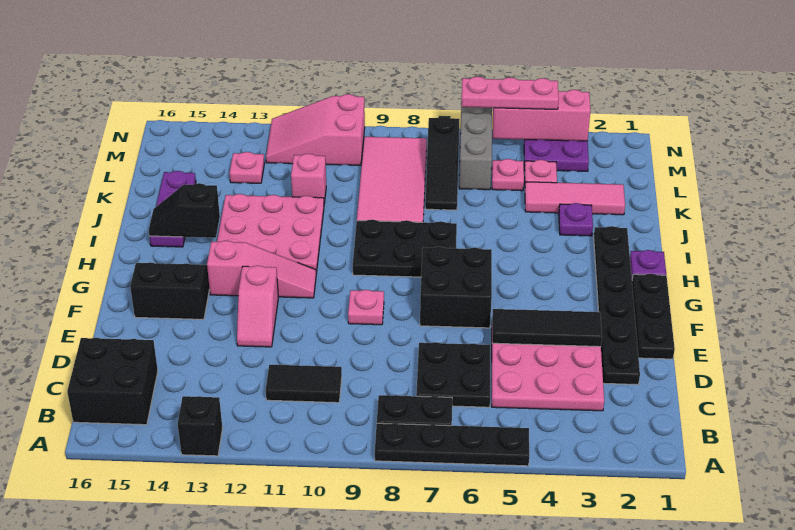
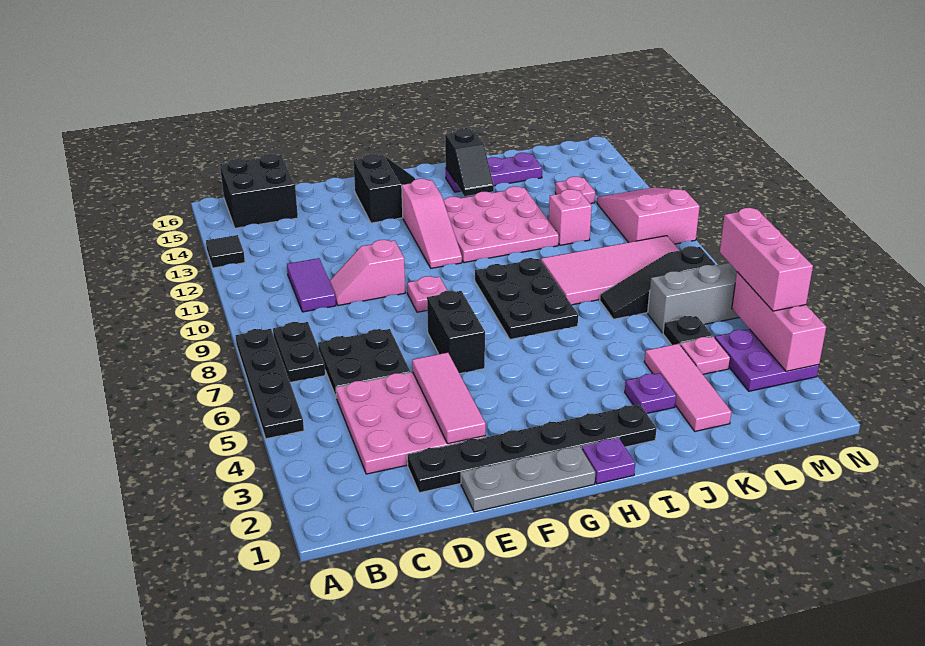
black 1x1 brick [178,396,223,456] -> black 1x1 tile [206,235,245,268]
black 1x2 tile [266,365,342,403] -> purple 1x2 tile [287,258,336,312]
black 1x3 plate [632,274,675,359] -> grey 1x3 plate [461,446,595,512]
black 1x3 tile [492,309,602,347] -> pink 1x3 tile [412,353,486,444]
pink 1x2 slope [237,266,278,347] -> pink 1x2 slope moved to [330,240,405,306]
black 2x2 brick [420,247,492,328] -> black 1x2 brick [427,291,485,374]
black 1x2 slope [149,183,220,238] -> black 1x2 slope turned to [445,128,494,196]
pink 1x1 plate [492,159,524,191] -> black 1x1 plate [663,316,713,345]
pink 1x3 plate [461,77,559,109] -> pink 1x3 brick [720,208,813,311]

